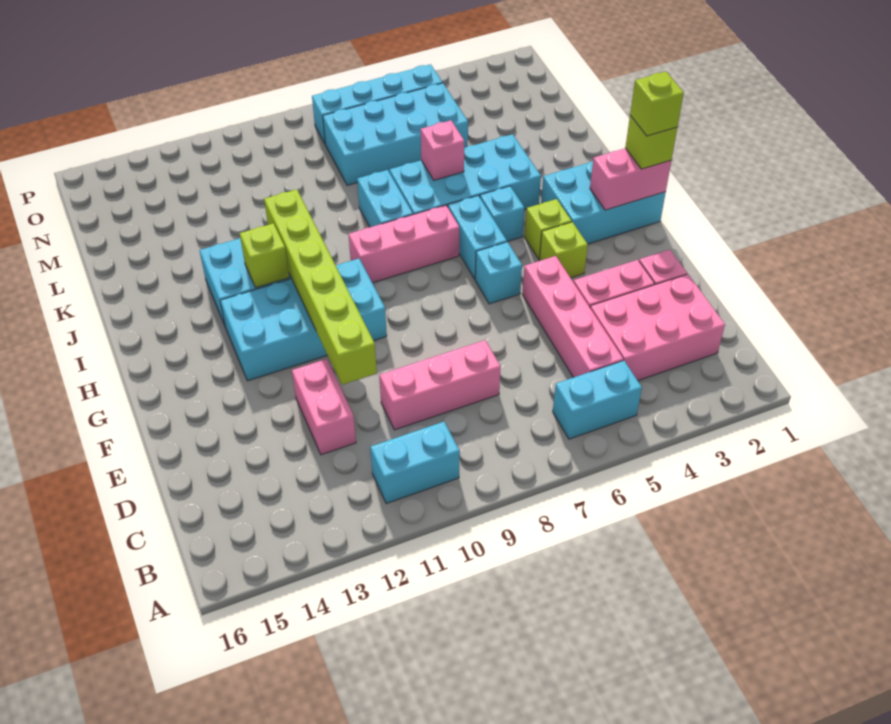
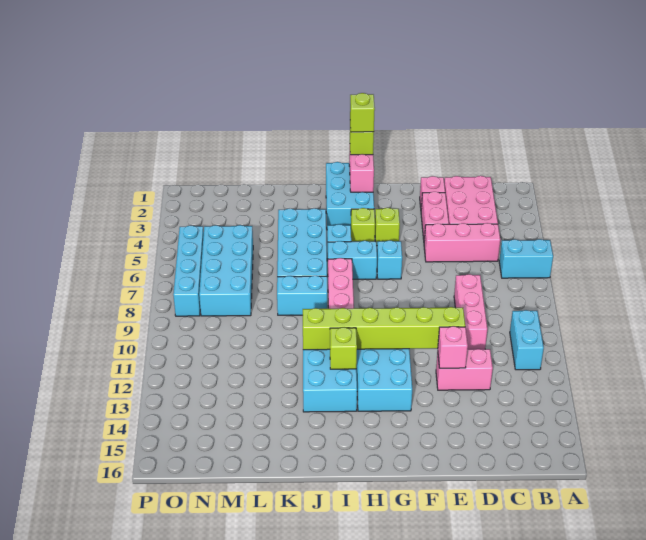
cyan 1x2 brick [553,360,642,439] -> cyan 1x2 brick turned to [499,239,553,278]
pink 1x4 brick [523,256,623,378] -> pink 1x3 brick [424,223,500,262]
pink 1x1 brick [421,120,464,180] -> pink 1x1 brick moved to [438,326,468,368]

